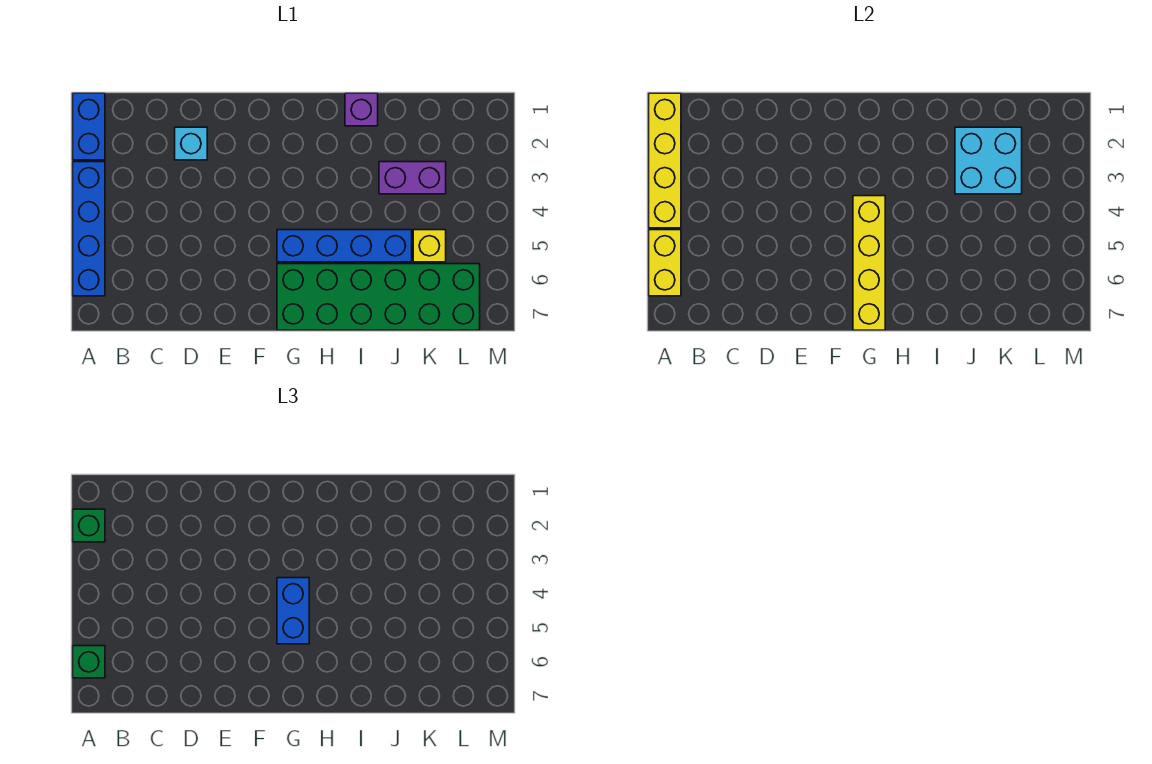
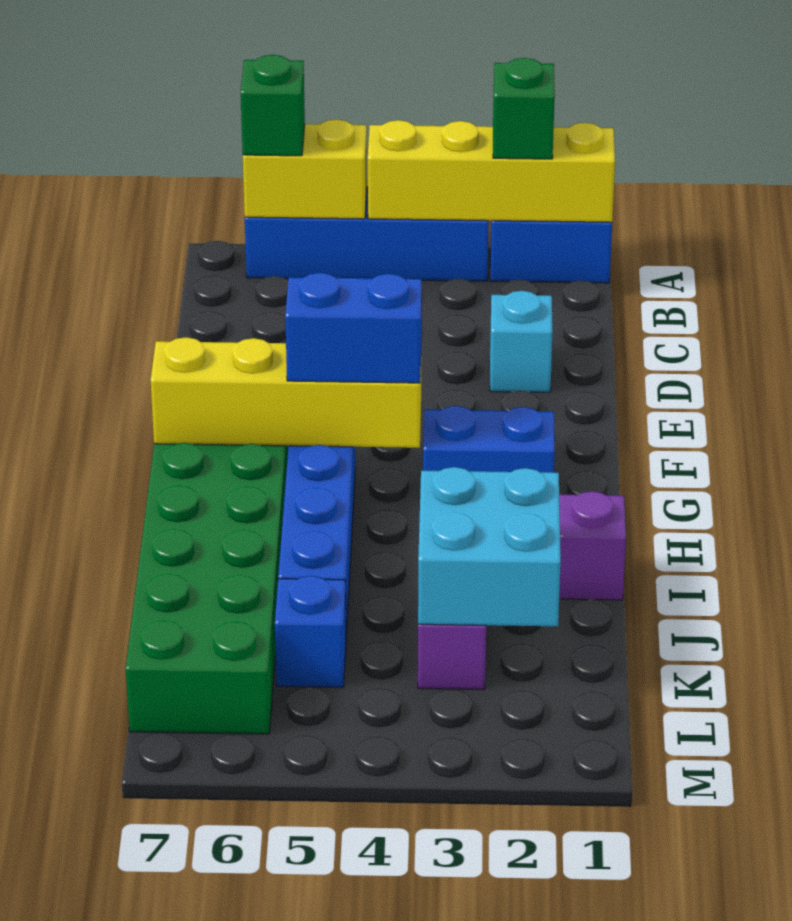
none -> blue 1x2 brick [423,406,555,473]
yellow 1x1 brick [413,230,446,262] -> blue 1x1 brick [275,576,346,687]

